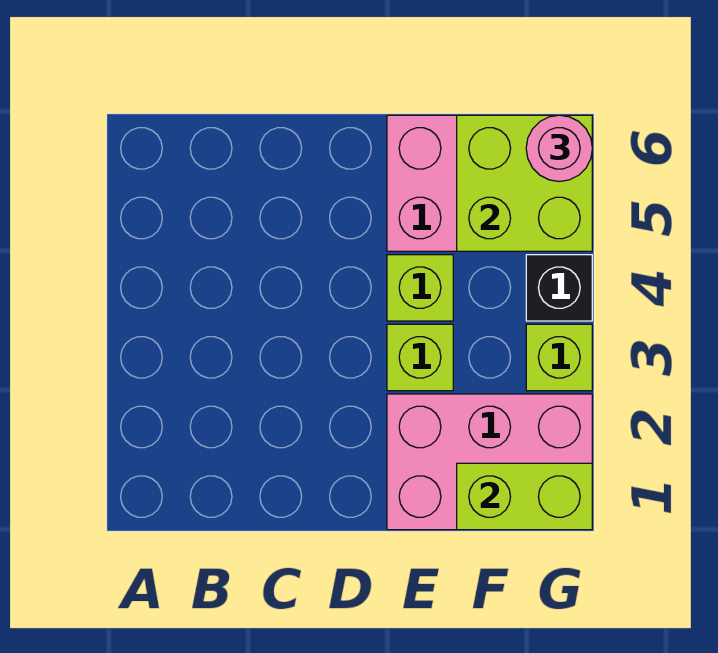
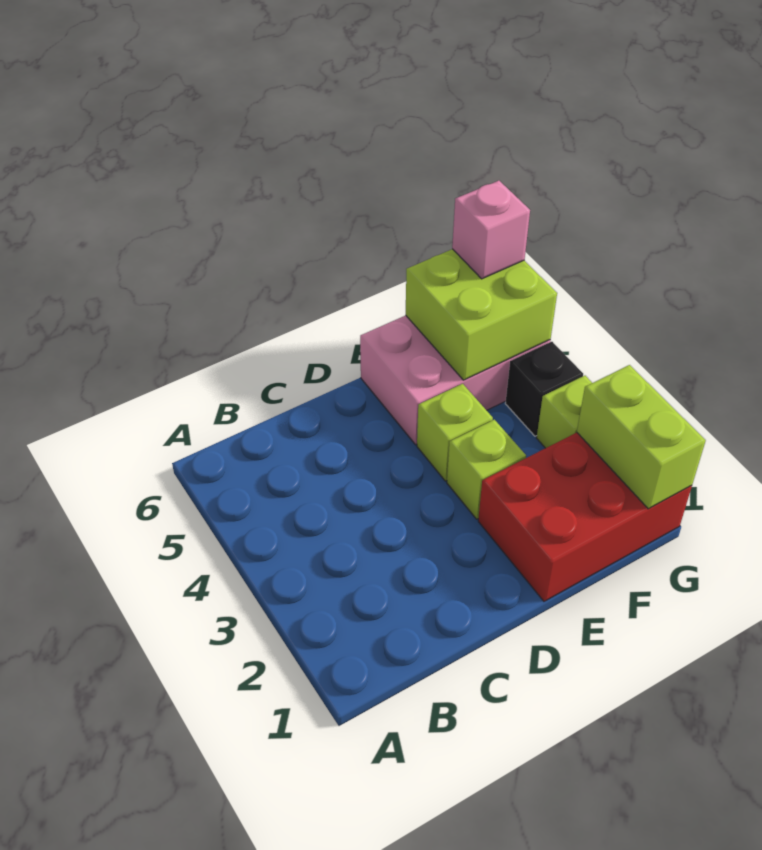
pink 2x3 brick [387,394,592,530] -> red 2x3 brick [478,433,692,601]
lime 1x2 brick [457,463,592,530] -> lime 1x2 brick turned to [577,365,706,509]
pink 1x1 round brick [526,115,592,182] -> pink 1x1 brick [452,181,530,279]

